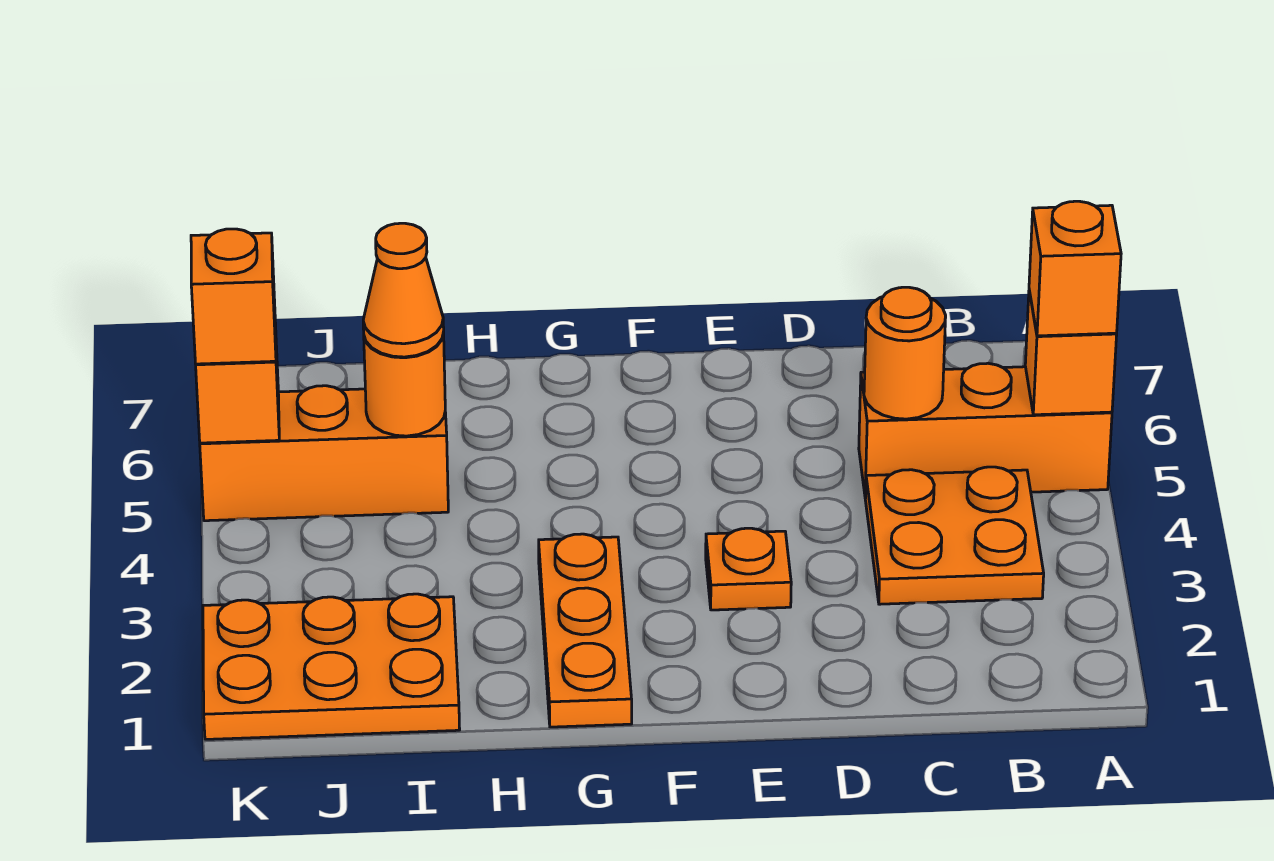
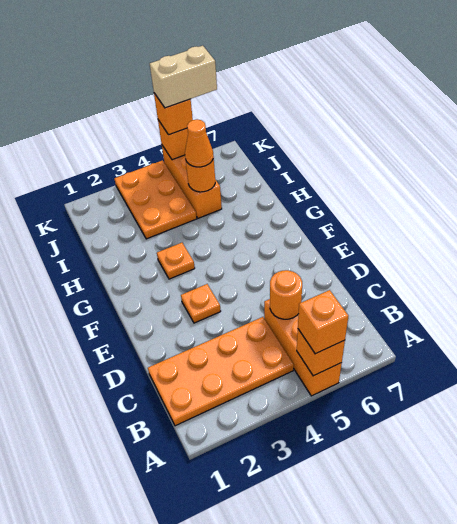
orange 2x2 plate [865,467,1044,604] -> orange 2x4 plate [148,317,294,426]
orange 1x3 plate [539,534,632,727] -> orange 1x1 plate [157,243,195,279]
orange 2x3 plate [203,594,460,739] -> orange 2x3 plate moved to [114,160,197,239]
none -> tan 1x2 brick [150,46,217,108]

